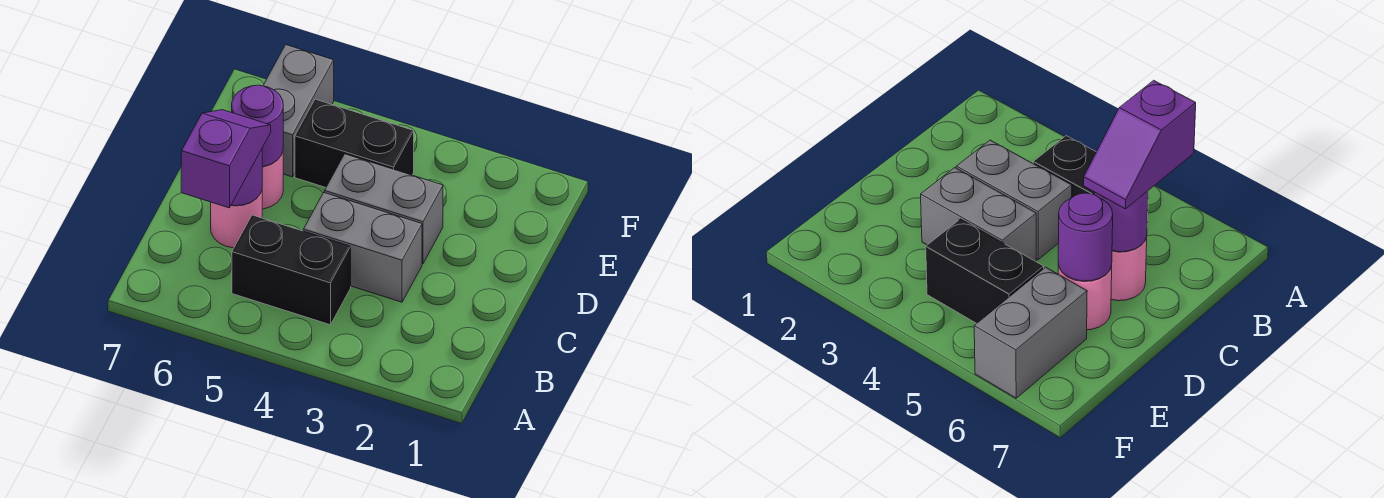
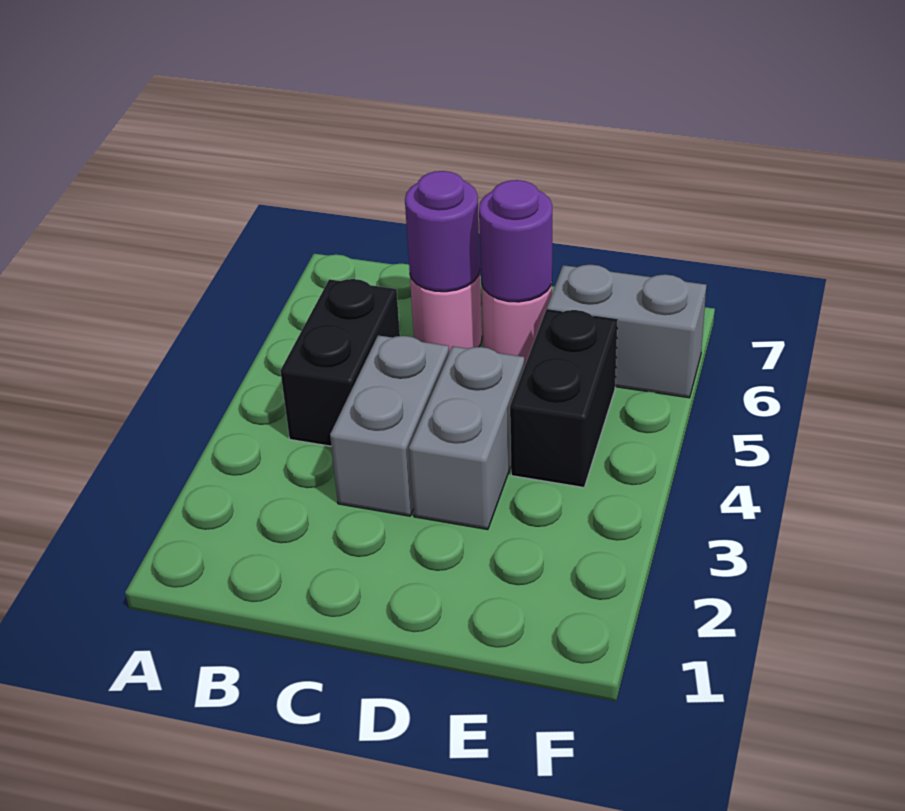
purple 1x2 slope [181,110,271,208] -> none

